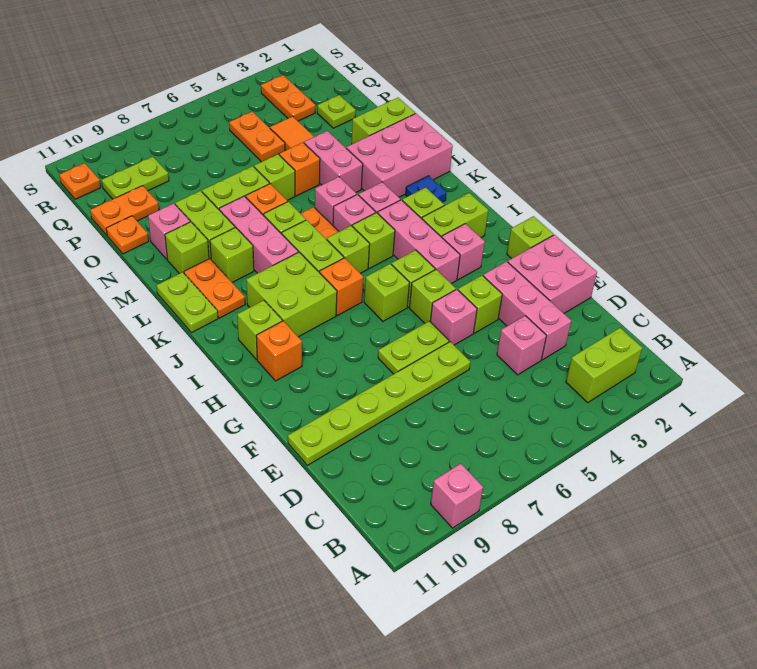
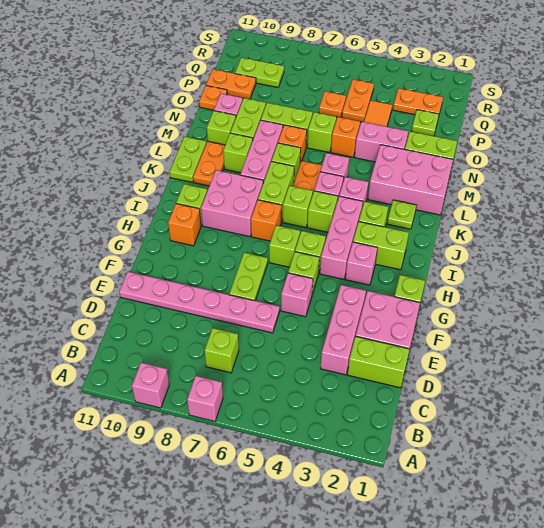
lime 1x2 brick [566,328,642,403] -> lime 1x2 brick moved to [348,336,409,388]
pink 1x1 brick [497,316,546,375] -> pink 1x1 brick moved to [187,376,223,421]
lime 1x6 plate [288,342,470,465] -> pink 1x6 plate [119,272,280,333]
lime 1x1 brick [458,275,502,333] -> lime 1x1 brick moved to [204,328,239,373]
lime 1x2 plate [378,321,449,374] -> lime 1x2 plate turned to [229,253,268,301]
lime 2x2 brick [246,252,337,337] -> pink 2x2 brick [201,170,263,237]
blue 1x1 plate [406,176,447,202] -> lime 1x1 plate [387,200,416,229]
pink 1x2 brick [304,131,363,192] -> pink 1x2 brick turned to [355,122,408,162]
orange 1x2 plate [261,75,315,121] -> orange 1x2 plate turned to [393,88,443,115]
orange 1x1 plate [59,163,101,199] -> orange 1x1 plate moved to [319,91,346,117]

